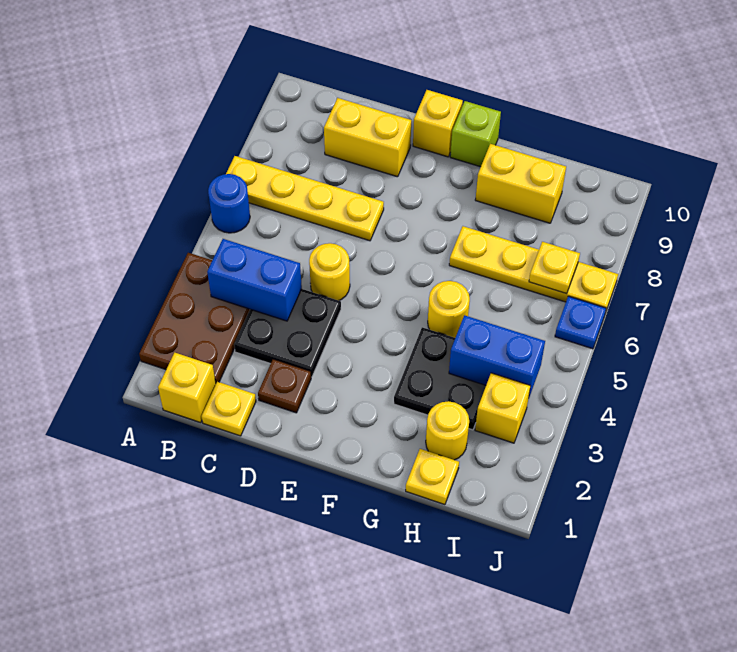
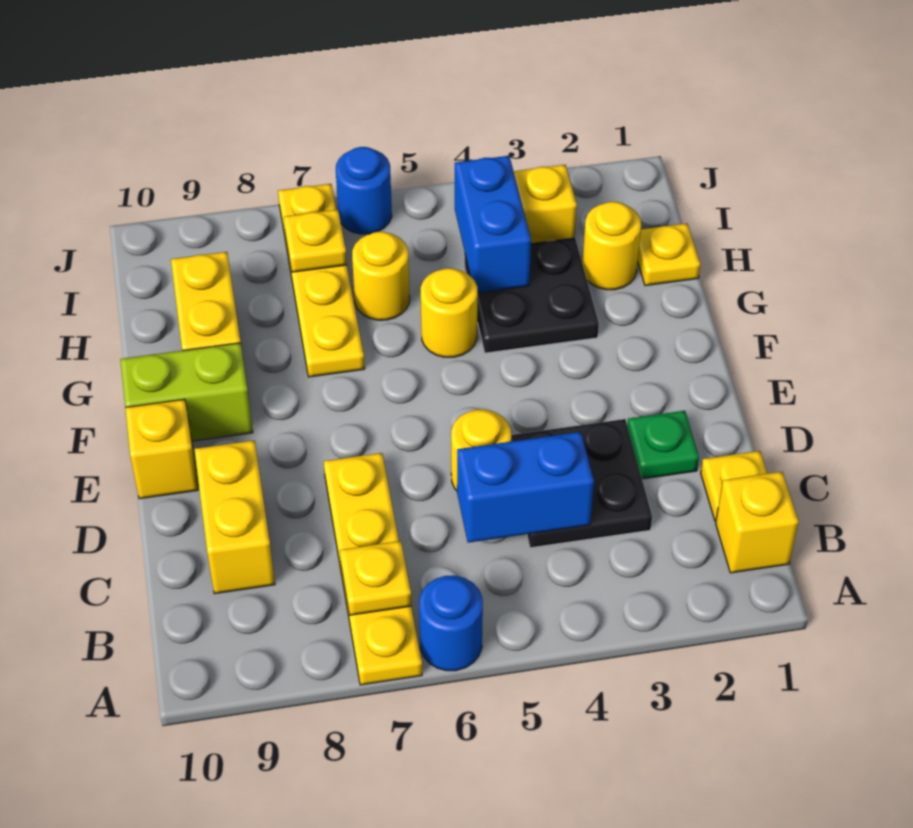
brown 2x3 plate [139,253,250,383] -> none
blue 1x2 brick [207,239,302,321] -> blue 1x2 brick turned to [457,432,594,543]
none -> yellow 1x1 plate [340,541,411,615]
brown 1x1 plate [258,359,311,413] -> green 1x1 plate [627,411,699,479]
lime 1x1 brick [450,101,501,167] -> lime 1x2 brick [120,343,253,441]
none -> yellow 1x1 round brick [352,232,410,320]
blue 1x1 plate [555,296,606,349] -> blue 1x1 round brick [336,147,392,234]

